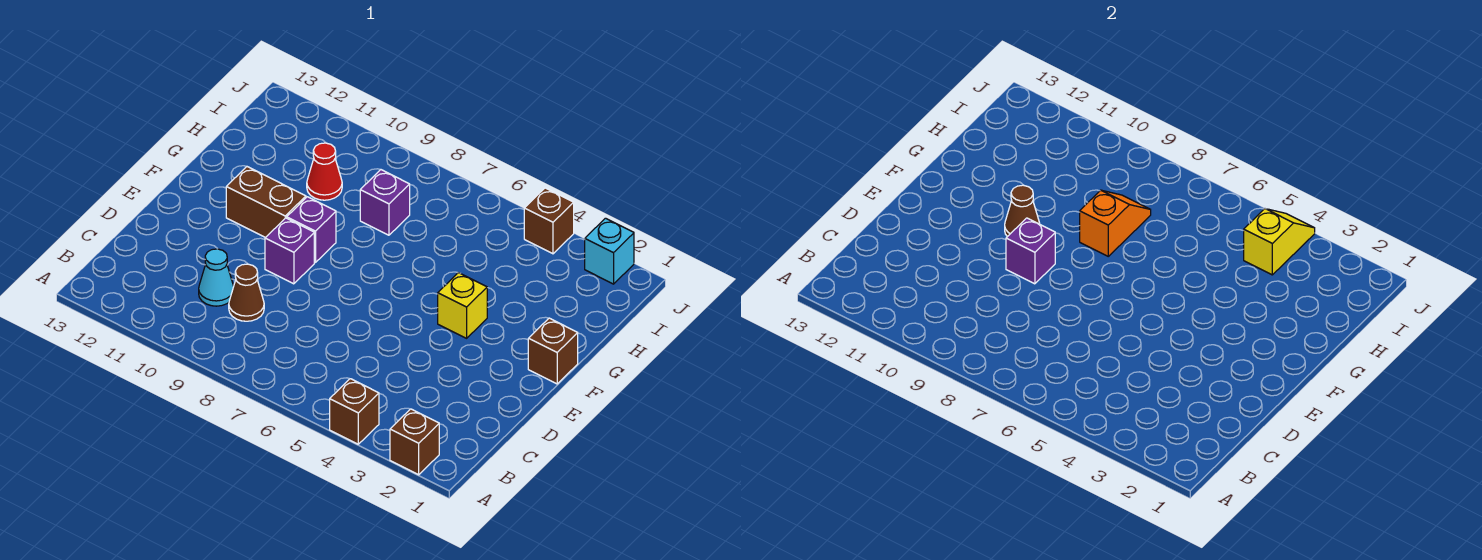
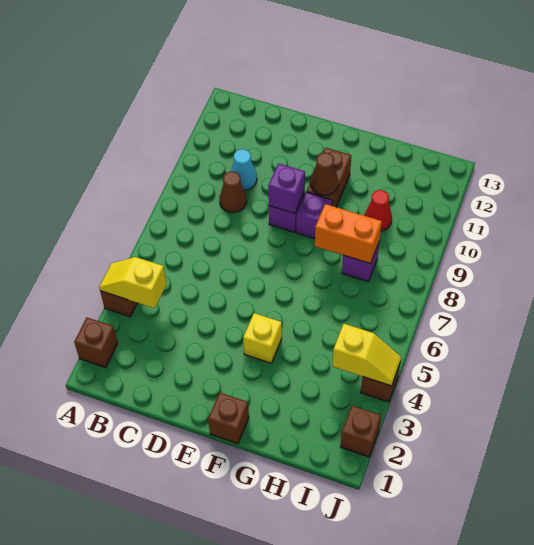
none -> yellow 1x2 slope [99,257,166,308]
orange 1x2 slope [1080,190,1151,256] -> orange 1x2 brick [315,204,382,263]
cyan 1x1 brick [585,218,634,284] -> brown 1x1 brick [341,406,381,457]

